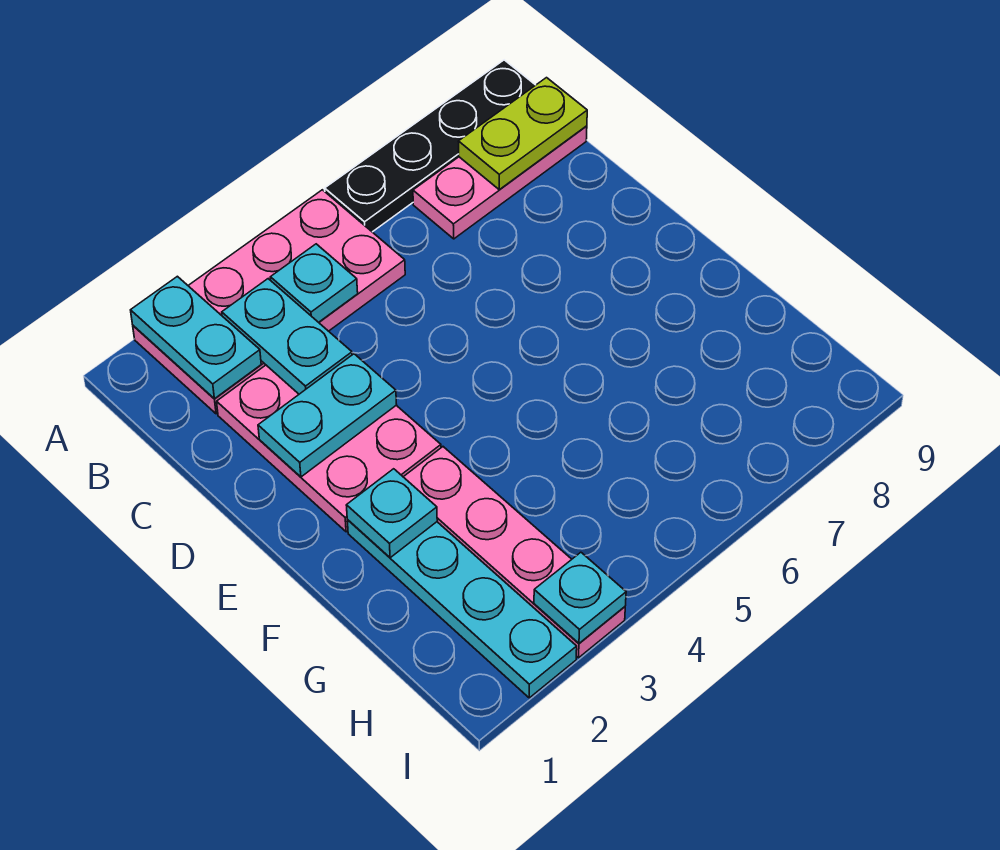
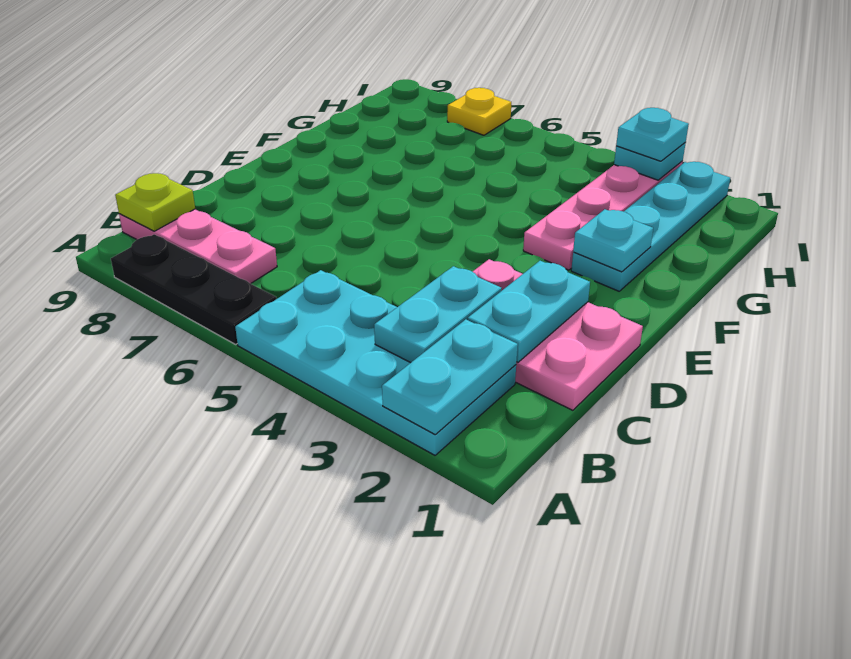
pink 2x4 plate [133,190,405,414] -> cyan 2x4 plate [235,270,516,455]
black 1x4 plate [325,60,535,232] -> black 1x3 plate [111,234,276,344]
cyan 1x1 plate [270,244,358,322] -> cyan 1x1 plate moved to [616,108,689,161]
lime 1x2 plate [458,78,587,190] -> lime 1x1 plate [115,173,195,231]
pink 2x3 plate [217,365,441,532] -> pink 2x3 plate turned to [473,259,643,410]
cyan 1x2 plate [258,354,397,477] -> cyan 1x2 plate turned to [468,261,590,362]
none -> yellow 1x1 plate [447,88,511,135]

